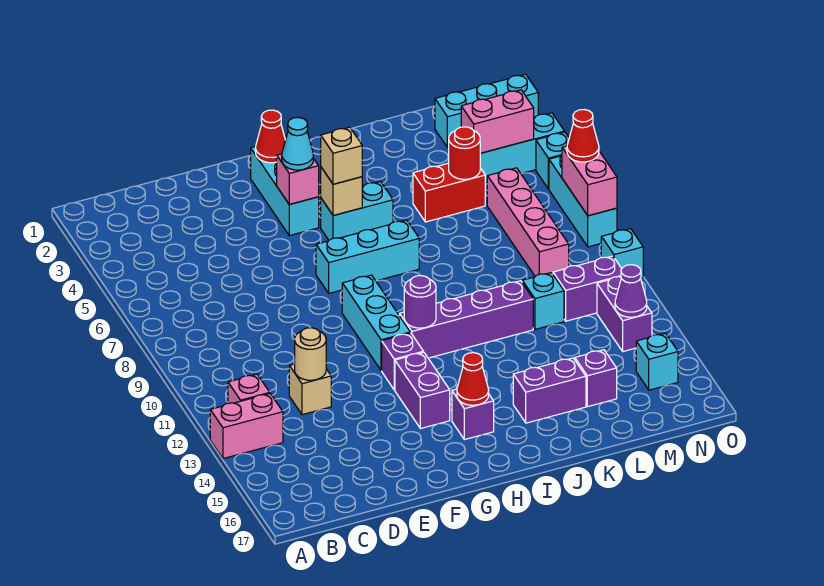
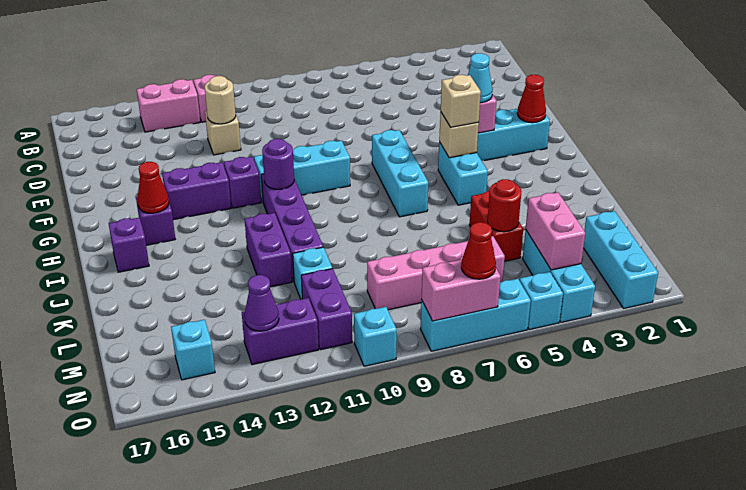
pink 1x2 brick [210,394,283,459] -> pink 1x2 brick turned to [137,79,200,132]
purple 1x2 brick [513,358,586,423] -> purple 1x2 brick moved to [245,213,292,287]
purple 1x1 brick [575,350,617,407] -> purple 1x1 brick moved to [109,218,149,272]

